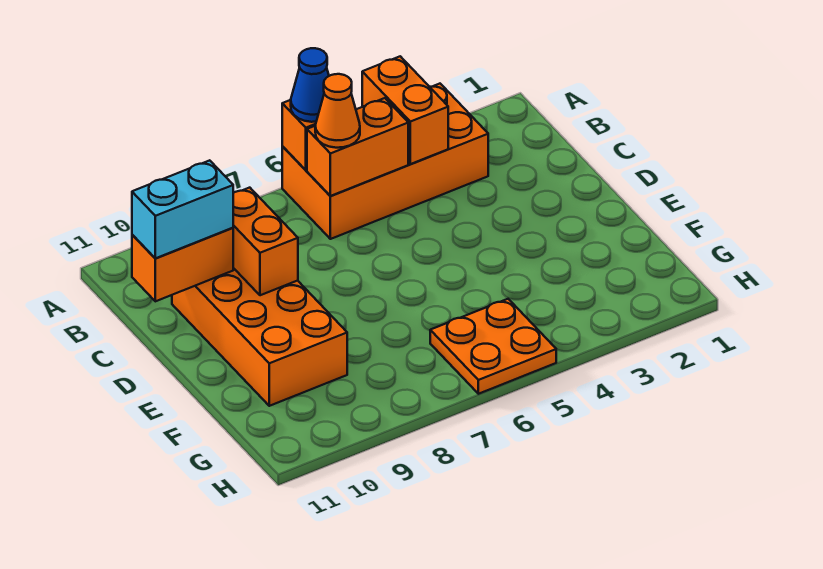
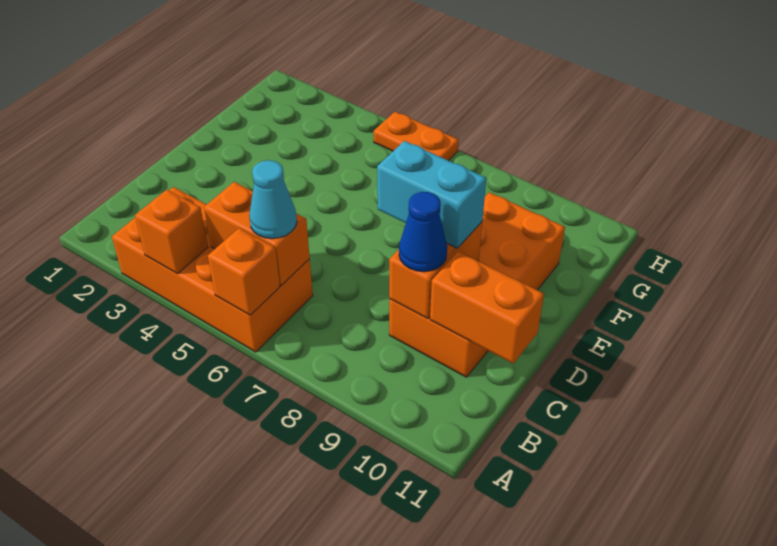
orange 1x2 brick [362,56,448,164] -> orange 1x1 brick [135,190,208,274]
blue 1x1 cone [291,48,329,122] -> blue 1x1 cone moved to [399,192,447,272]
orange 1x1 cone [315,74,360,148] -> cyan 1x1 cone [249,160,297,239]
cyan 1x2 brick [132,160,233,259] -> cyan 1x2 brick moved to [377,141,486,248]
orange 2x2 plate [430,299,556,394] -> orange 1x2 plate [374,112,459,161]

